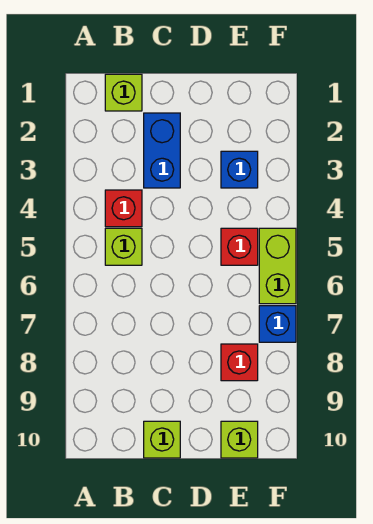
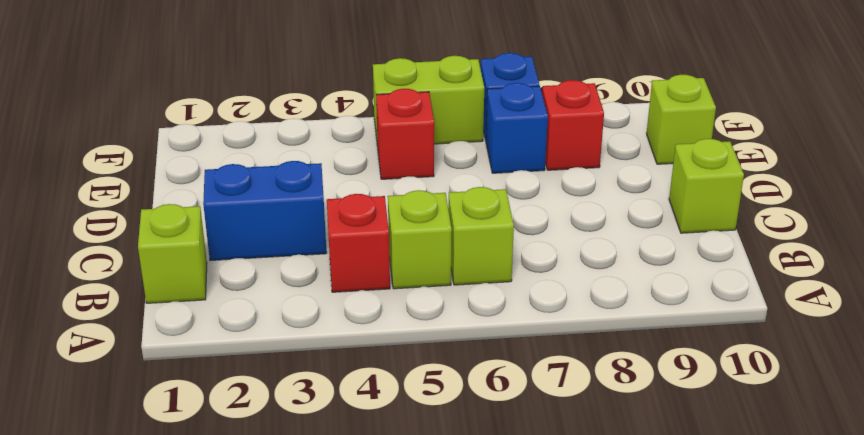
none -> lime 1x1 brick [448,187,514,285]
blue 1x1 brick [221,151,258,188] -> blue 1x1 brick moved to [486,83,548,173]

